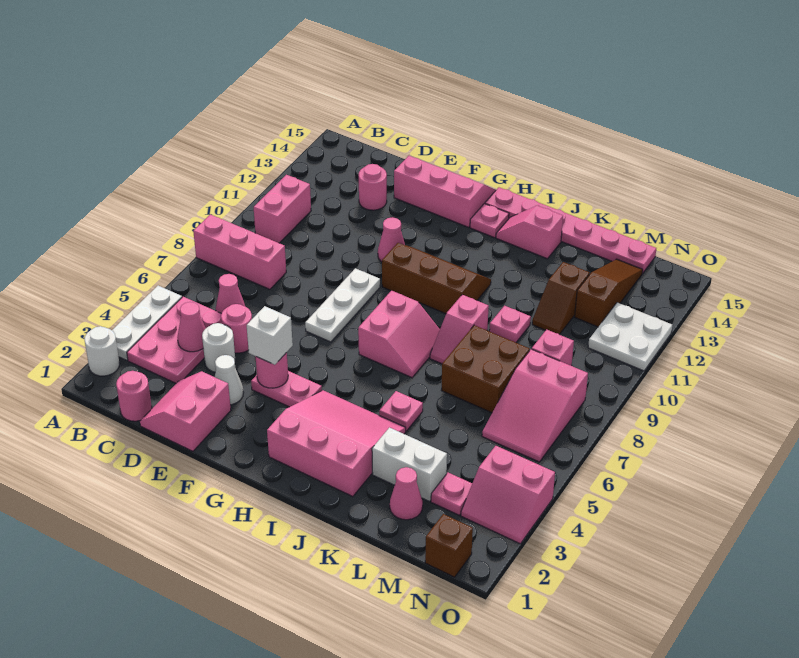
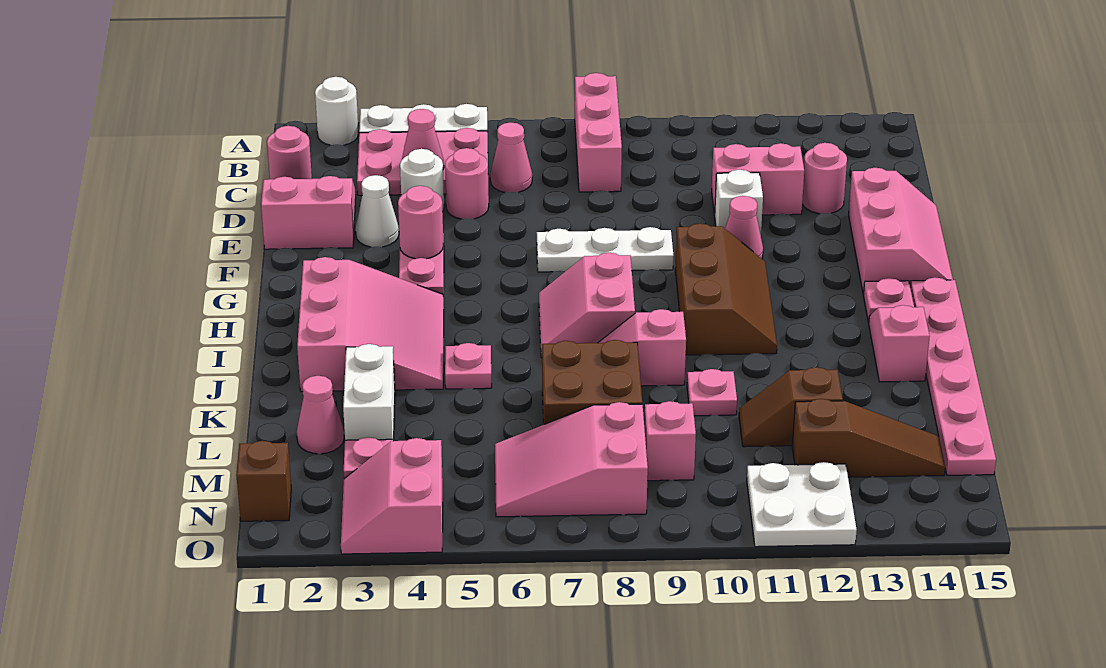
pink 1x2 brick [254,175,311,243] -> pink 1x2 brick moved to [712,143,804,215]
white 1x1 brick [247,306,293,365] -> white 1x1 brick moved to [715,170,763,235]
pink 2x2 slope [358,291,440,378] -> pink 2x2 slope turned to [539,253,635,358]

